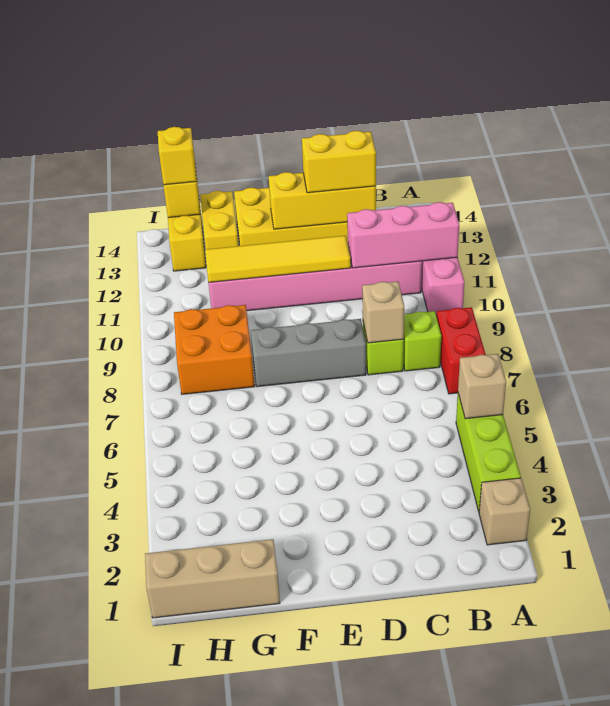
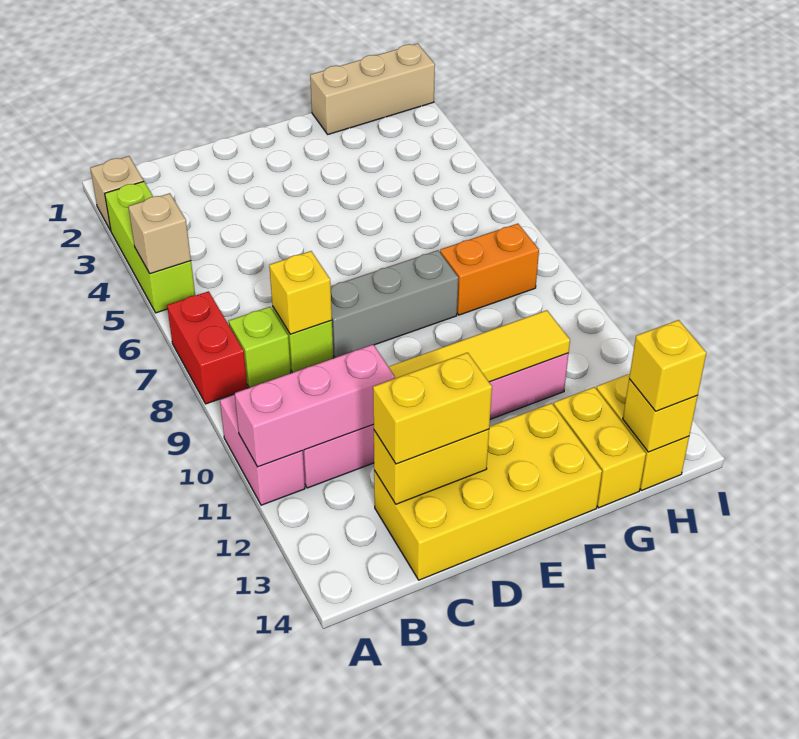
tan 1x1 brick [362,282,404,343] -> yellow 1x1 brick [269,251,332,334]
yellow 1x3 brick [269,172,376,229] -> yellow 1x2 brick [374,429,489,504]
orange 2x2 brick [174,305,255,394] -> orange 1x2 brick [440,224,539,315]

